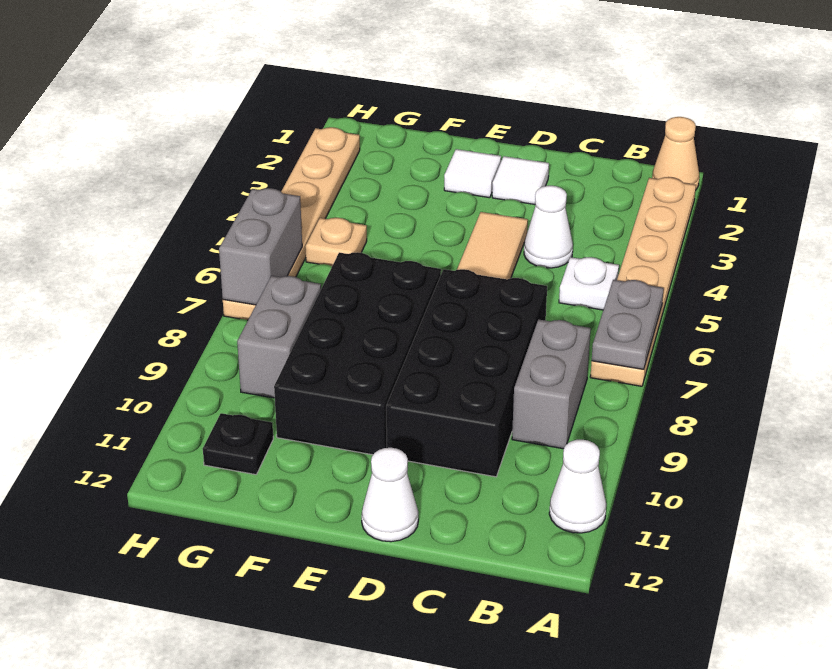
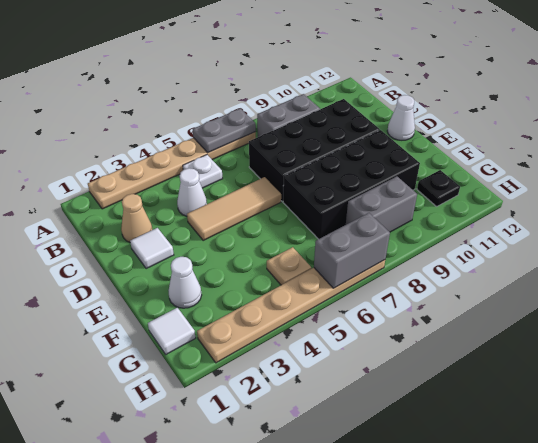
tan 1x1 cone [652,117,699,190] -> tan 1x1 cone moved to [121,194,152,242]
white 1x1 cone [549,440,606,533] -> white 1x1 cone moved to [168,257,202,308]
white 1x1 tile [444,149,501,198] -> white 1x1 tile moved to [148,308,195,354]

